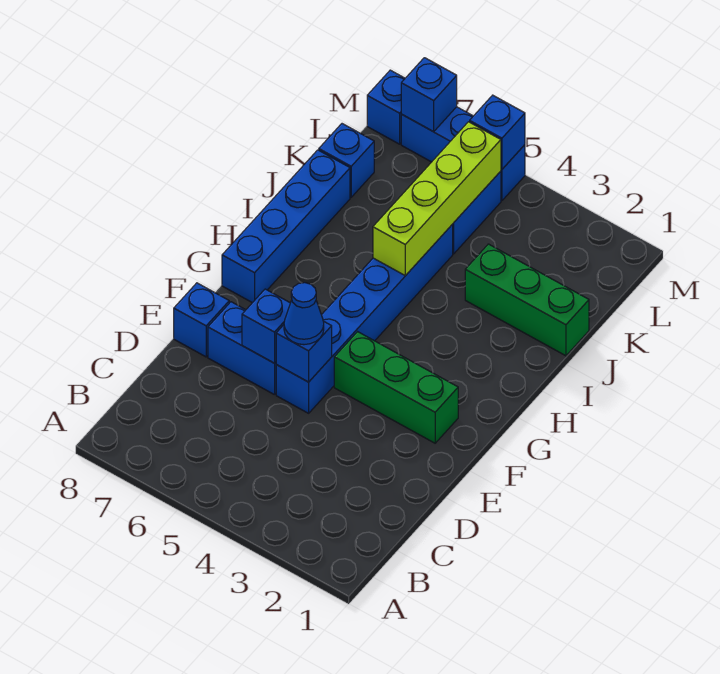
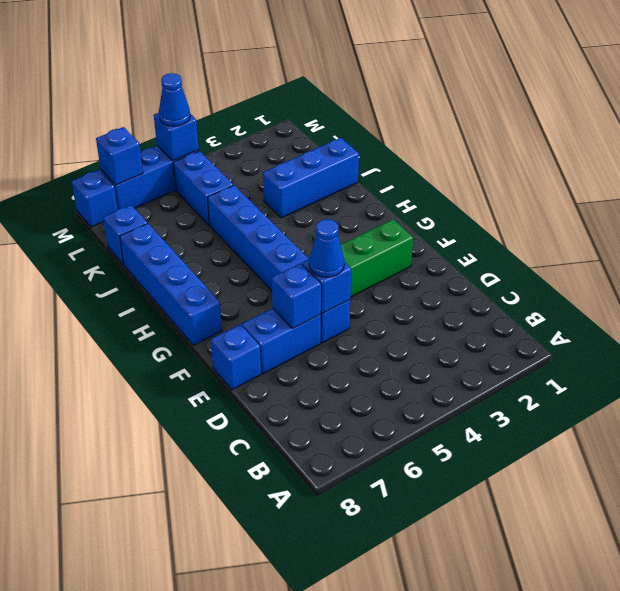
lime 1x4 brick [373,122,501,276] -> none
green 1x3 brick [465,244,589,356] -> blue 1x3 brick [263,138,359,218]
none -> blue 1x1 cone [159,73,190,126]

